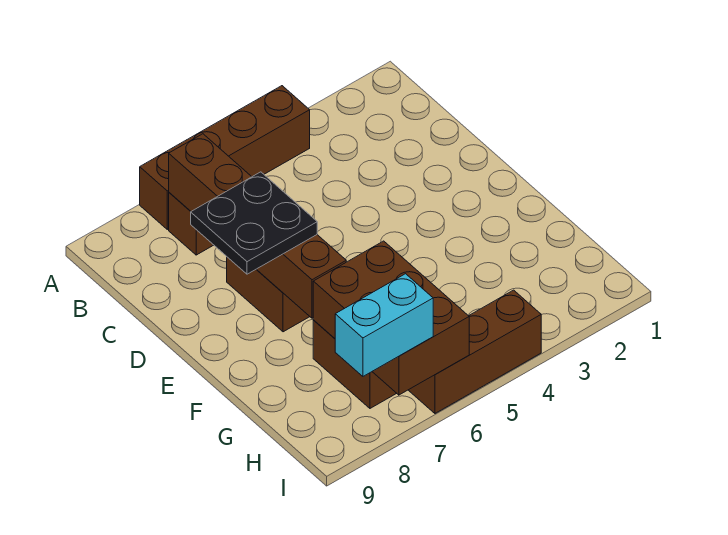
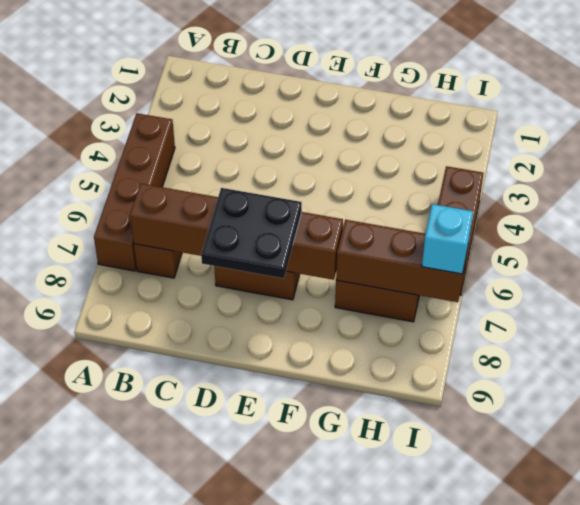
brown 2x3 brick [313,241,469,395] -> brown 1x3 brick [336,220,468,302]
cyan 1x2 brick [335,274,433,376] -> cyan 1x1 brick [422,204,473,274]

